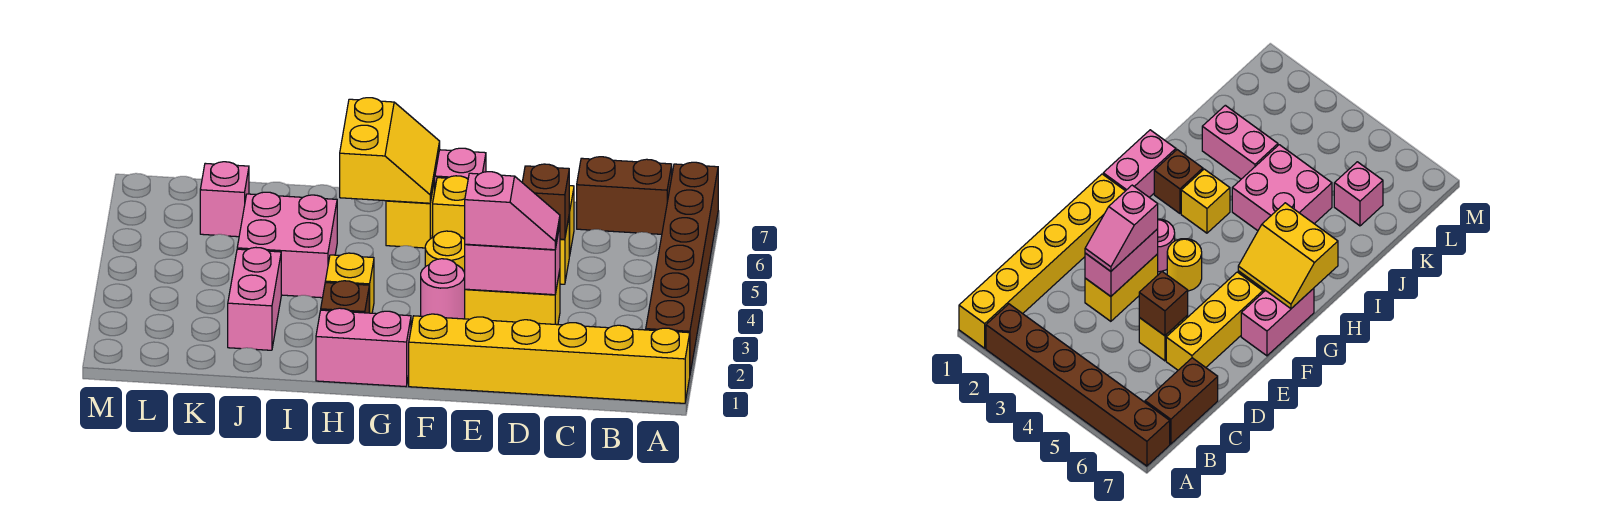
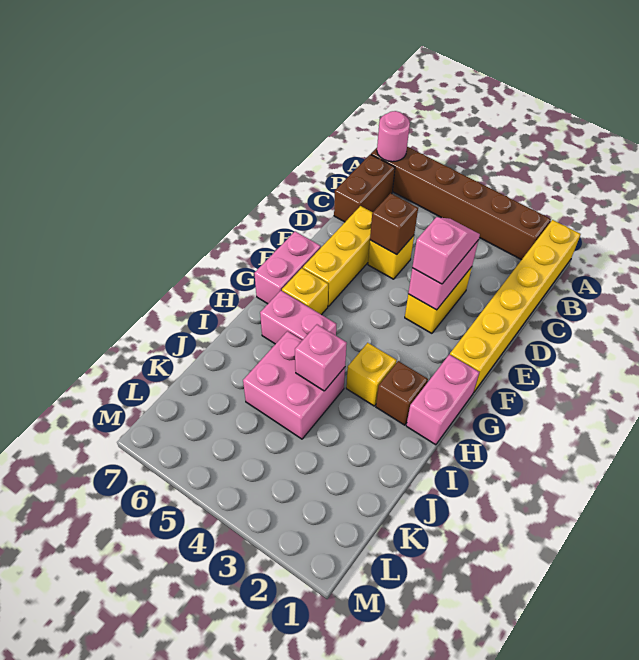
pink 1x1 round brick [421,259,465,319] -> pink 1x1 round brick moved to [377,111,410,162]
yellow 1x1 round brick [425,231,465,273] -> none
yellow 2x2 slope [340,98,440,203] -> none
pink 1x2 brick [228,248,281,350] -> pink 1x2 brick moved to [260,291,336,344]
pink 1x1 brick [200,162,249,237] -> pink 1x1 brick moved to [295,325,347,391]

